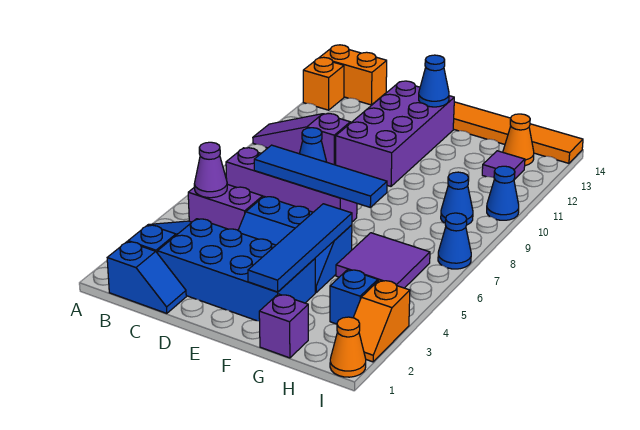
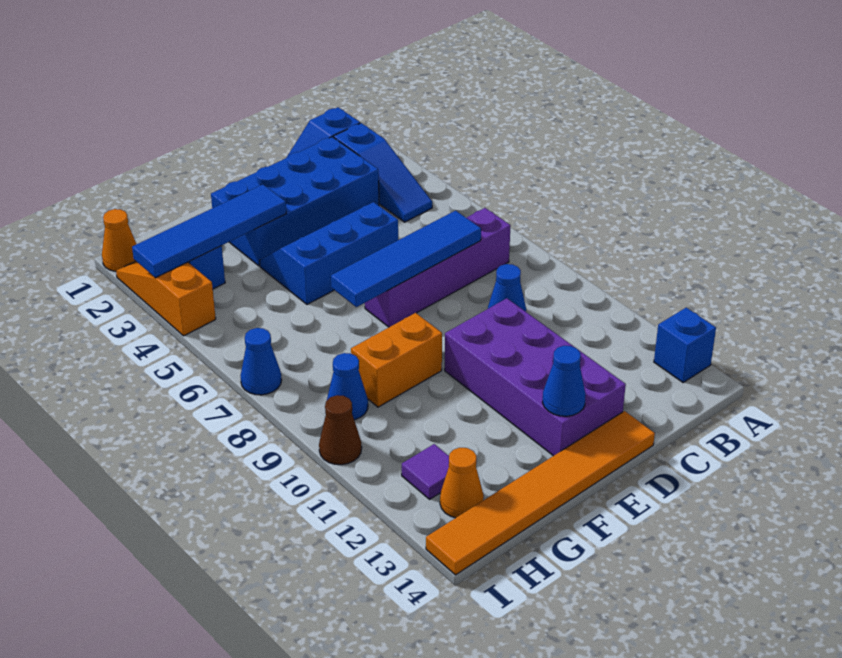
purple 1x3 slope [253,114,350,165] -> none
orange 1x1 brick [303,57,344,110] -> blue 1x1 brick [654,308,716,382]
orange 1x2 brick [320,45,387,105] -> orange 1x2 brick moved to [351,313,442,407]
purple 1x2 brick [188,184,263,230] -> none
purple 1x1 cone [194,142,227,198] -> none
blue 1x4 tile [248,204,352,292] -> blue 1x4 tile turned to [132,185,286,278]
purple 1x1 brick [259,294,308,358] -> none
purple 2x2 tile [336,233,430,288] -> none
orange 1x2 slope [353,280,410,362] -> orange 1x3 slope [116,261,216,336]
blue 1x1 cone [487,166,519,220] -> brown 1x1 cone [319,395,362,465]

